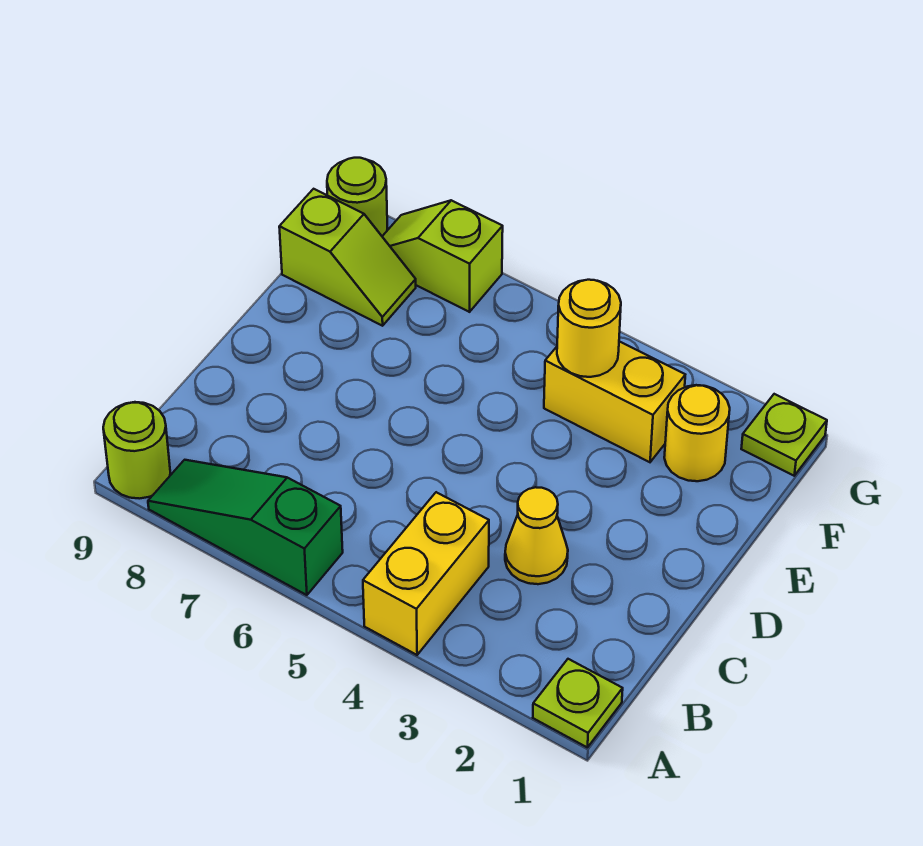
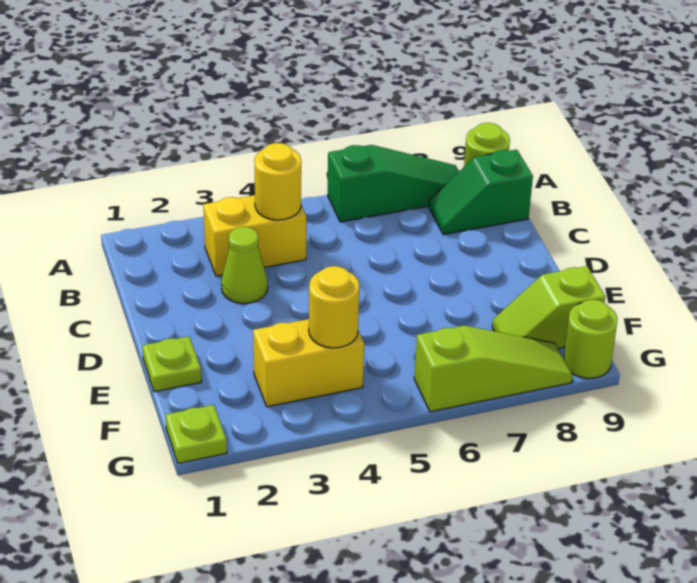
lime 1x1 plate [533,659,623,748] -> lime 1x1 plate moved to [142,336,202,392]
yellow 1x2 brick [363,492,489,655] -> yellow 1x2 brick turned to [203,195,306,276]
none -> green 1x2 slope [429,150,533,235]
yellow 1x1 cone [505,487,568,584] -> lime 1x1 cone [221,227,268,304]
yellow 1x1 round brick [664,385,730,481] -> yellow 1x1 round brick moved to [254,143,301,220]
lime 1x2 slope [382,200,503,312] -> lime 1x3 slope [414,326,573,412]

